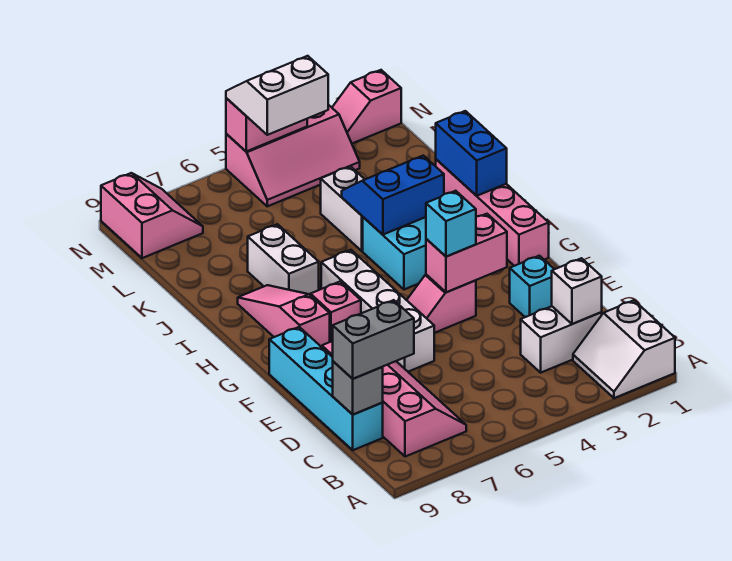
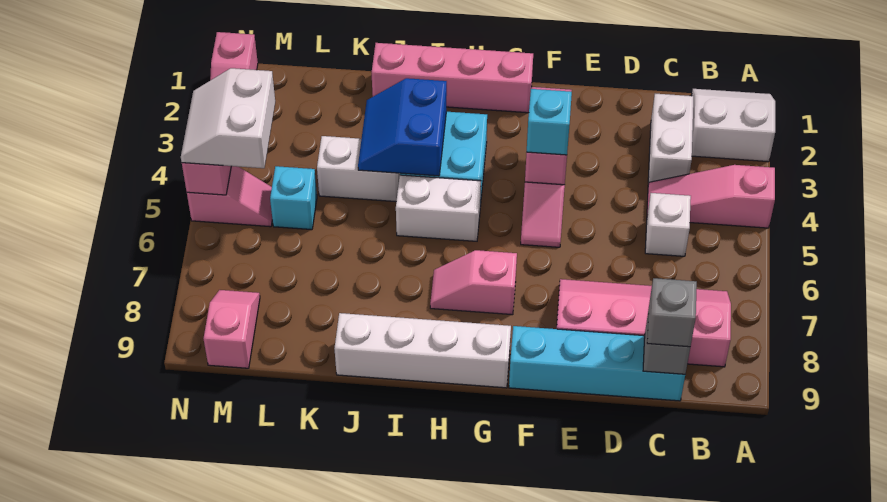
white 2x2 slope [573,300,675,398] -> white 2x2 slope turned to [692,89,775,162]
white 1x1 brick [552,258,602,324] -> white 1x1 brick moved to [645,193,691,256]
grey 1x2 brick [333,300,414,379] -> grey 1x1 brick [647,278,697,347]
cyan 1x1 brick [510,256,554,317] -> cyan 1x1 brick moved to [270,166,317,230]
white 1x4 brick [321,250,434,372] -> white 1x4 brick moved to [334,313,511,388]
pink 1x3 slope [238,285,330,347] -> pink 1x3 slope moved to [647,165,775,228]
blue 1x2 brick [436,111,507,196] -> none
white 1x2 brick [248,224,319,294] -> white 1x2 brick moved to [396,175,481,241]
pink 2x3 slope [226,105,360,206] -> pink 1x2 slope [187,166,272,227]
pink 2x2 slope [101,173,203,258] -> pink 1x2 slope [204,290,260,368]

